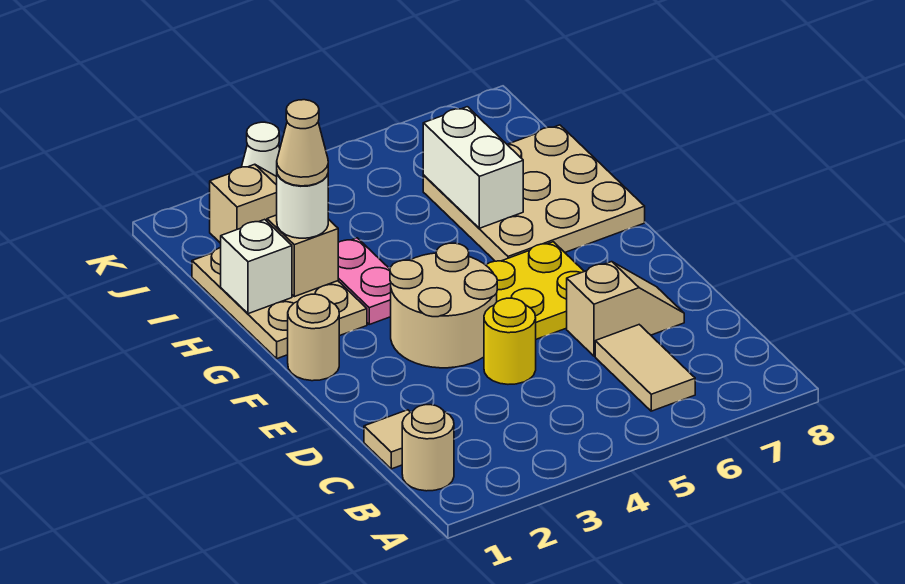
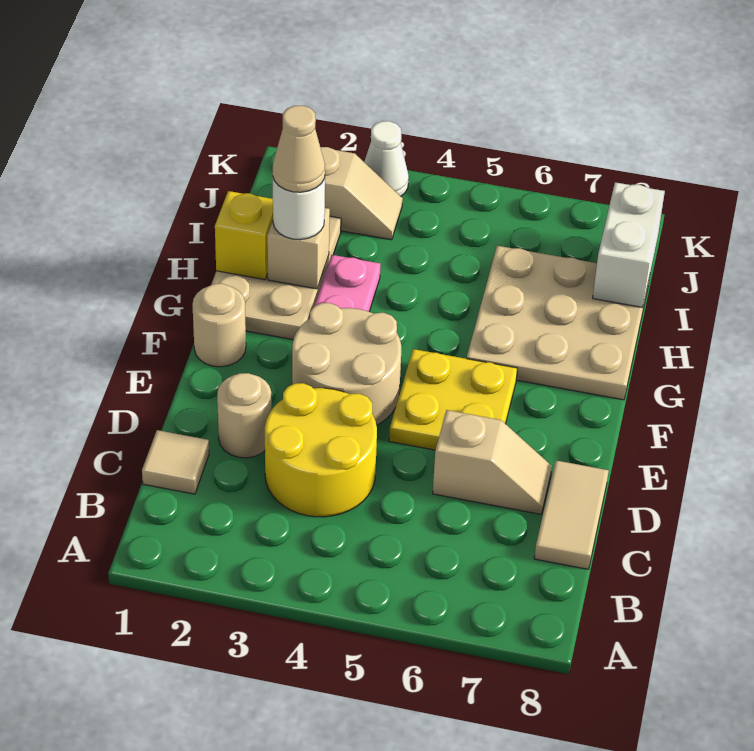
tan 1x1 round brick [402,405,454,491] -> tan 1x1 round brick moved to [217,373,272,458]
tan 1x2 tile [595,325,695,411] -> tan 1x2 tile moved to [534,460,609,569]
yellow 1x1 round brick [484,298,536,384] -> yellow 2x2 round brick [265,383,377,517]
white 1x1 brick [221,219,292,314] -> yellow 1x1 brick [215,191,273,280]
white 1x2 brick [423,107,523,228] -> white 1x2 brick moved to [593,182,665,307]

